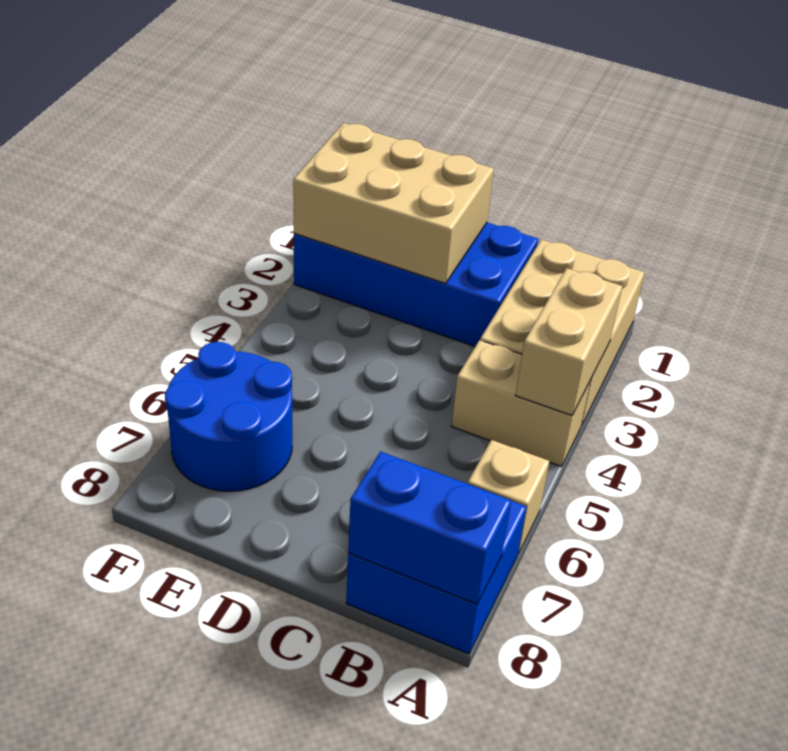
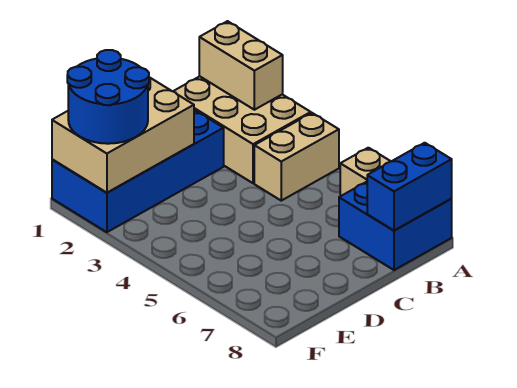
tan 1x2 brick [516,268,622,415] -> tan 1x2 brick moved to [199,21,283,110]
blue 2x2 round brick [165,342,292,491] -> blue 2x2 round brick moved to [67,50,149,144]

